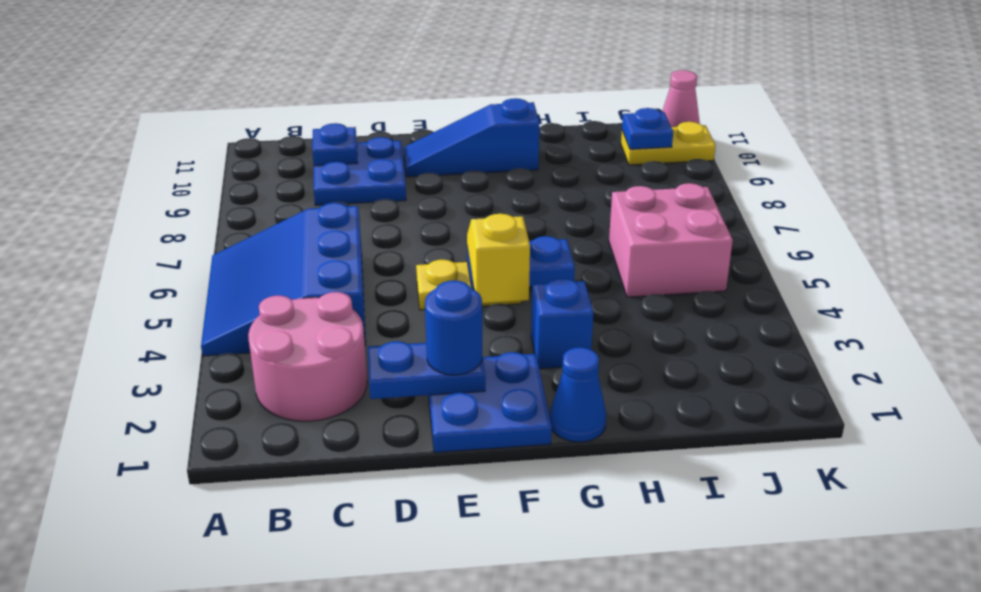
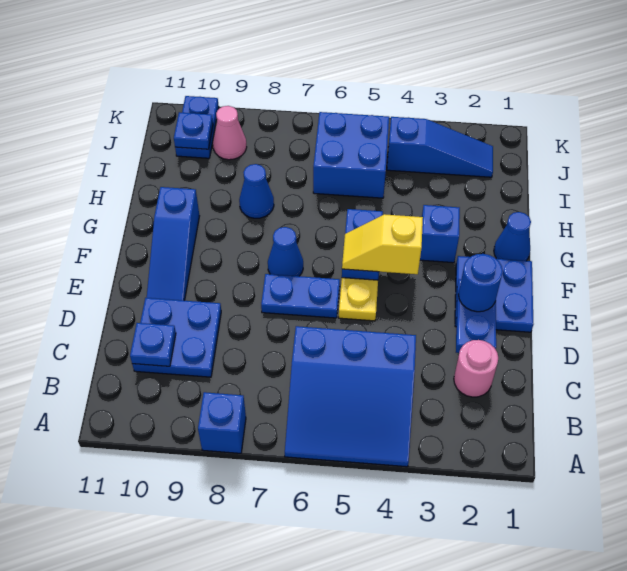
none -> blue 1x1 brick [198,392,246,453]
pink 2x2 round brick [248,292,367,421] -> pink 1x1 round brick [454,340,498,397]
none -> blue 1x2 plate [261,274,340,318]
none -> blue 1x1 cone [268,227,303,276]
none -> blue 1x1 cone [239,164,274,218]
pink 2x2 brick [609,183,733,297] -> blue 2x2 brick [313,112,389,198]
none -> blue 1x3 slope [387,117,493,177]
yellow 1x2 plate [621,122,716,165] -> blue 1x2 plate [175,96,219,158]
pink 1x1 cone [662,70,700,127] -> pink 1x1 cone moved to [213,106,247,160]

